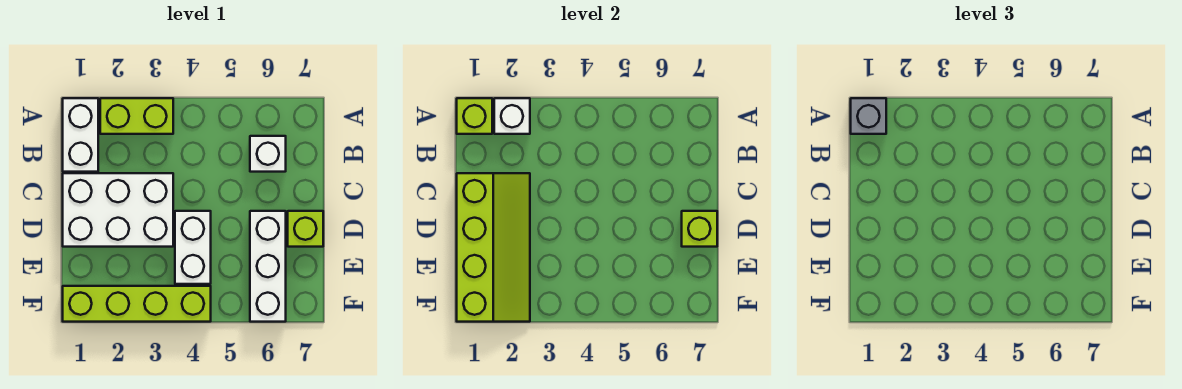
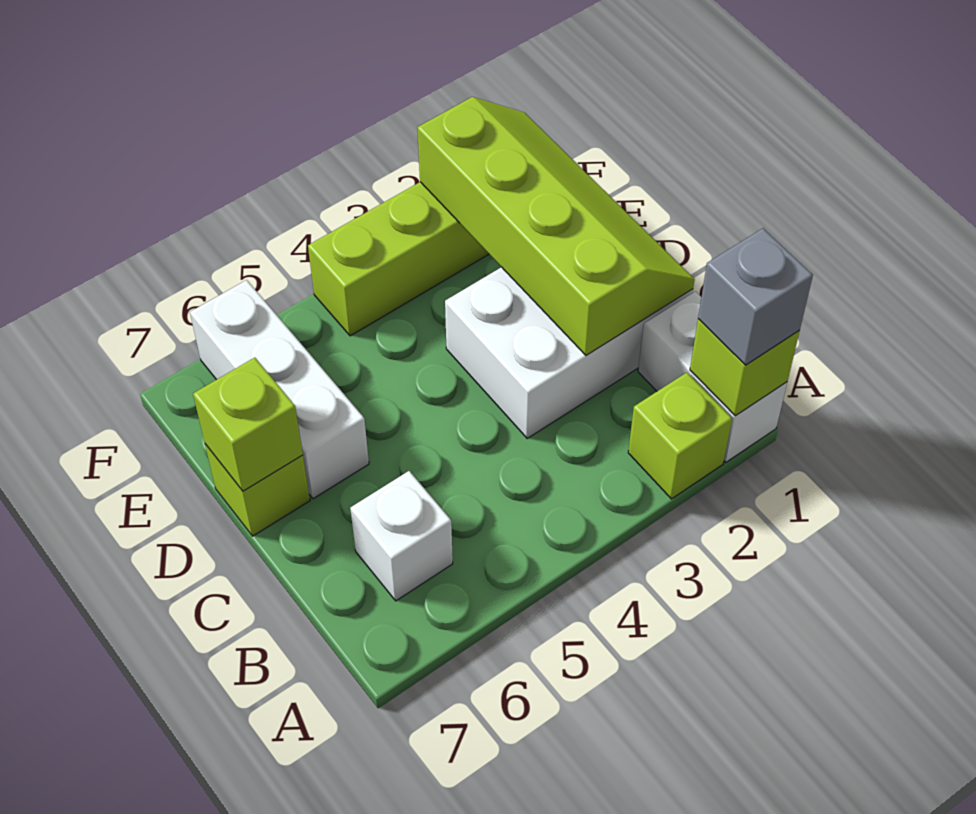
lime 1x2 brick [100,98,173,134] -> lime 1x1 brick [628,373,732,499]
white 1x1 brick [494,98,530,134] -> none
lime 2x4 slope [457,173,530,322] -> lime 2x4 slope turned to [417,97,695,355]
white 1x2 brick [175,211,211,284] -> none

